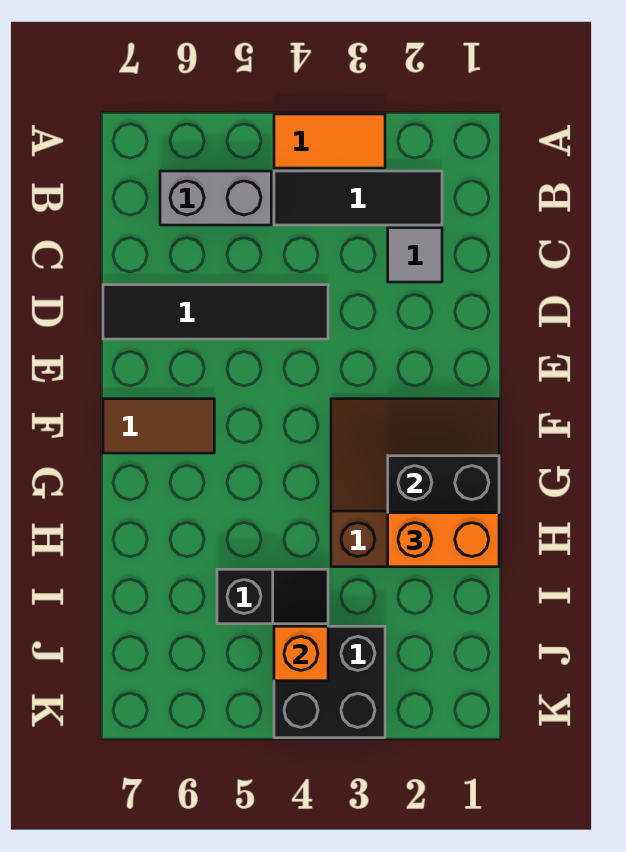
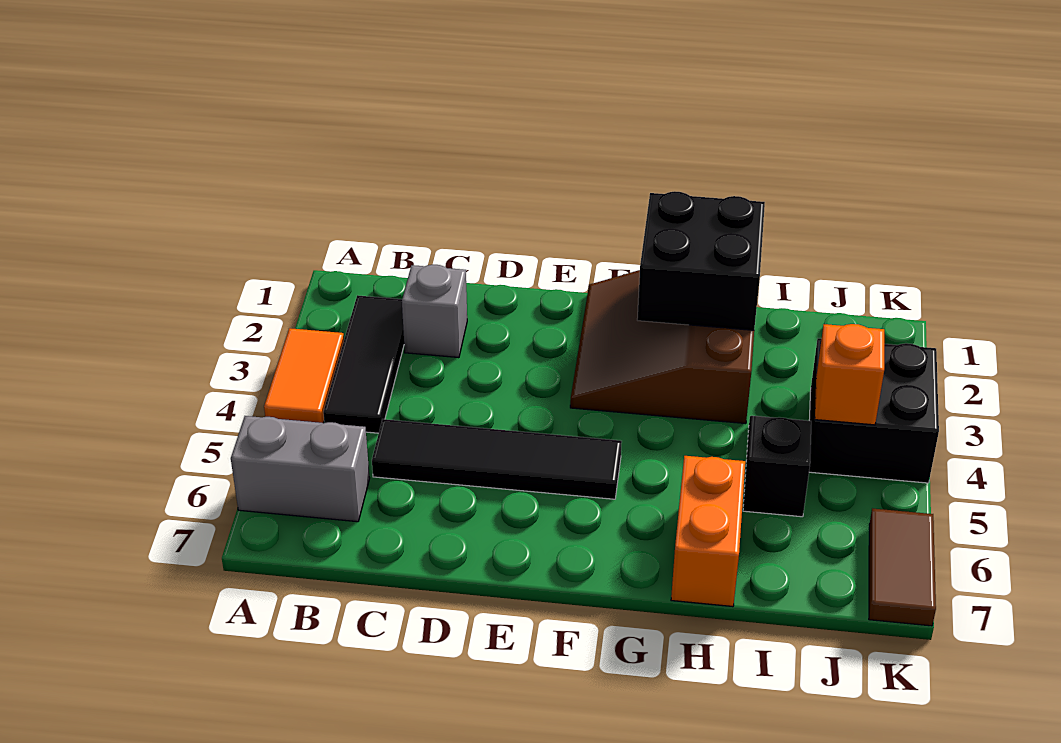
grey 1x2 brick [160,171,271,225] -> grey 1x2 brick turned to [231,416,370,522]
grey 1x1 tile [388,228,442,282] -> grey 1x1 brick [402,265,467,358]
black 1x4 tile [103,285,328,339] -> black 1x4 tile turned to [372,419,622,499]
brown 1x2 tile [103,399,214,453] -> brown 1x2 tile moved to [869,508,936,626]
orange 1x2 brick [388,513,499,567] -> orange 1x2 brick moved to [671,456,745,607]

